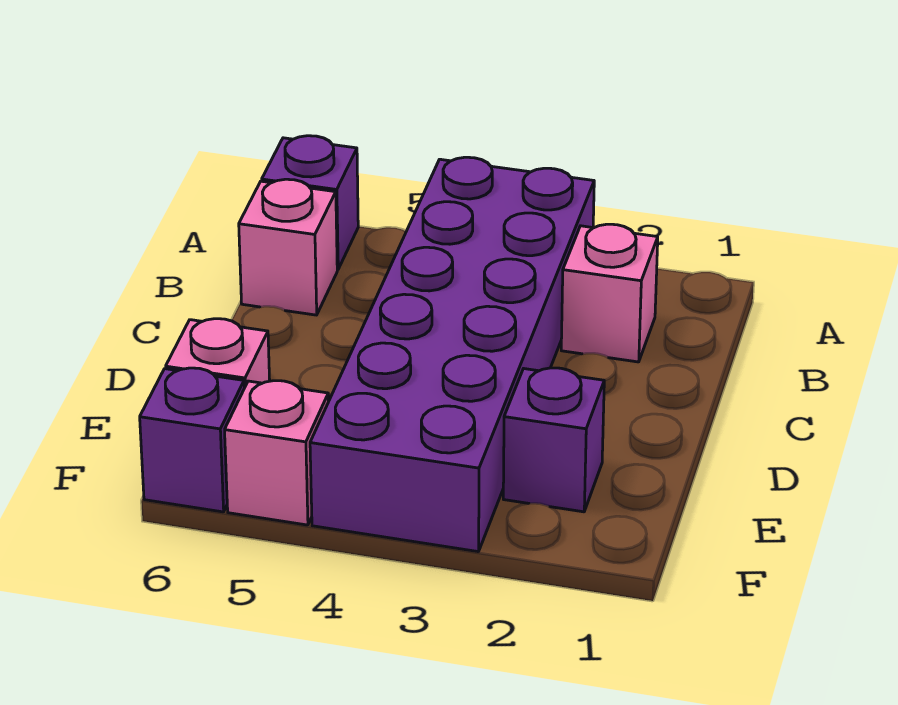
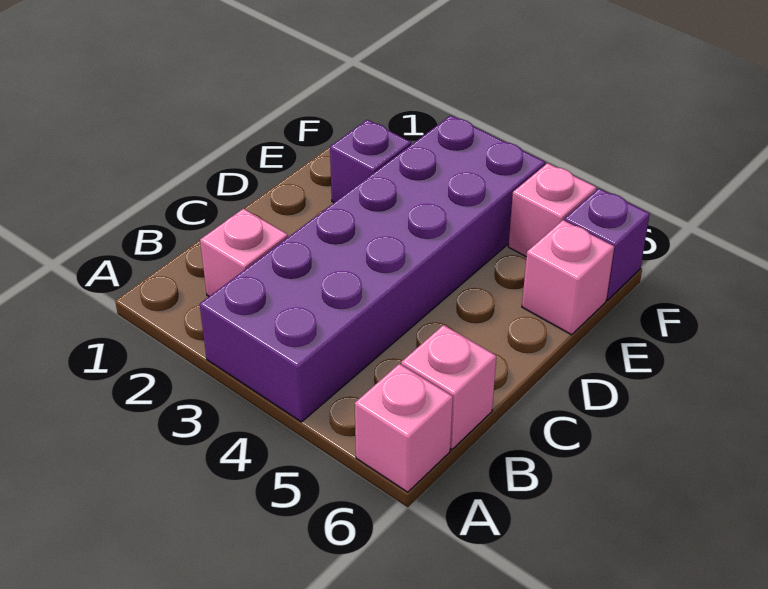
purple 1x1 brick [262,136,358,270] -> pink 1x1 brick [355,364,453,492]

